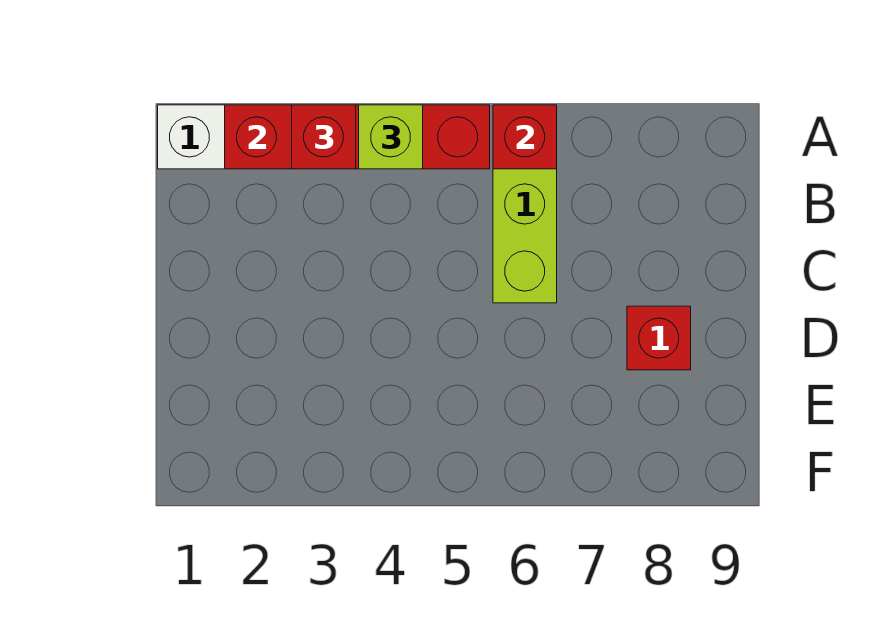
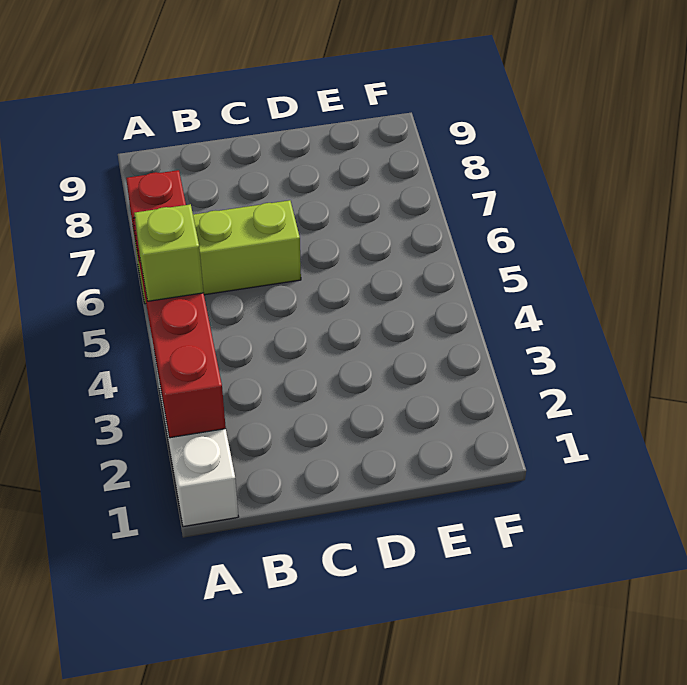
red 1x1 brick [292,105,356,169] -> none
red 1x1 brick [627,306,691,370] -> none

